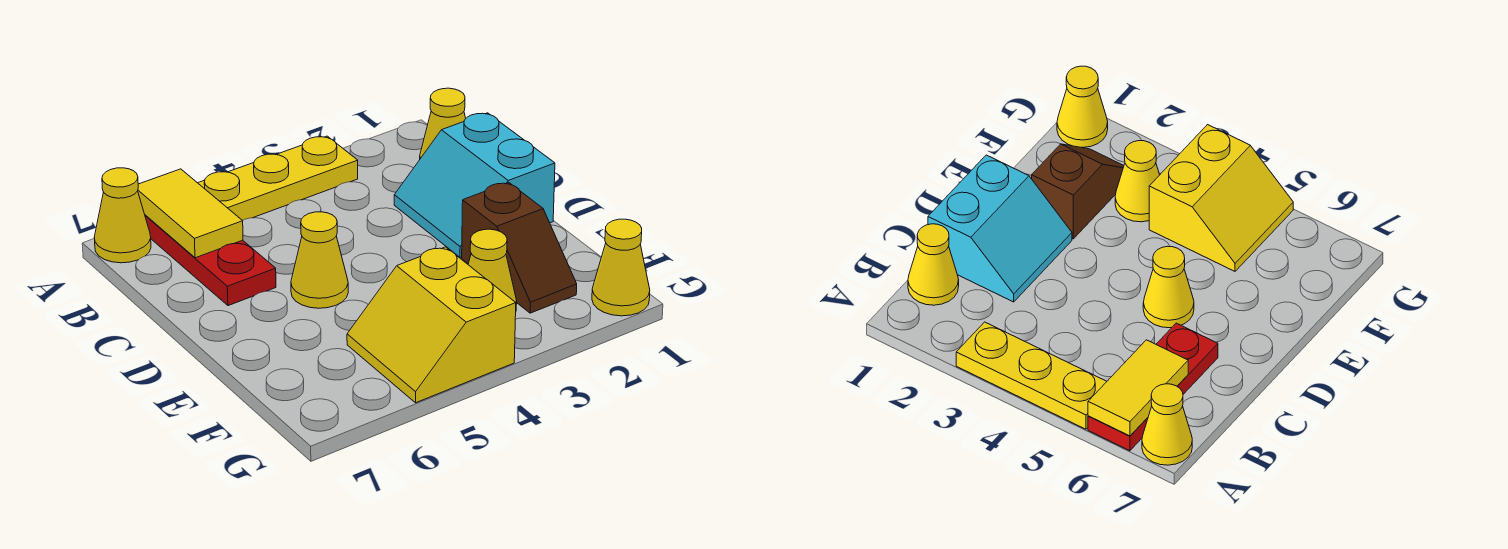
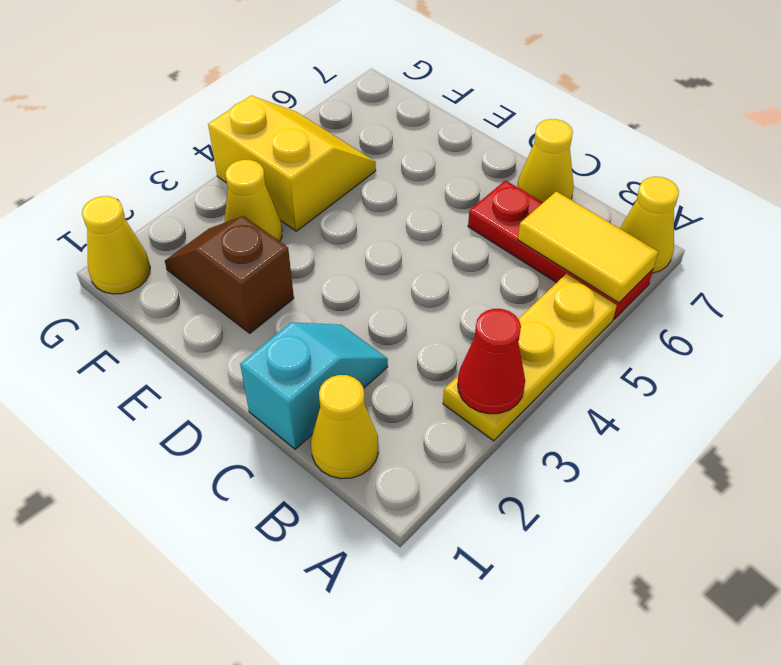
none -> red 1x1 cone [458,309,525,414]
cyan 2x2 slope [394,113,555,257] -> cyan 1x2 slope [240,322,388,449]
yellow 1x1 cone [291,212,348,308] -> yellow 1x1 cone moved to [517,119,574,202]

